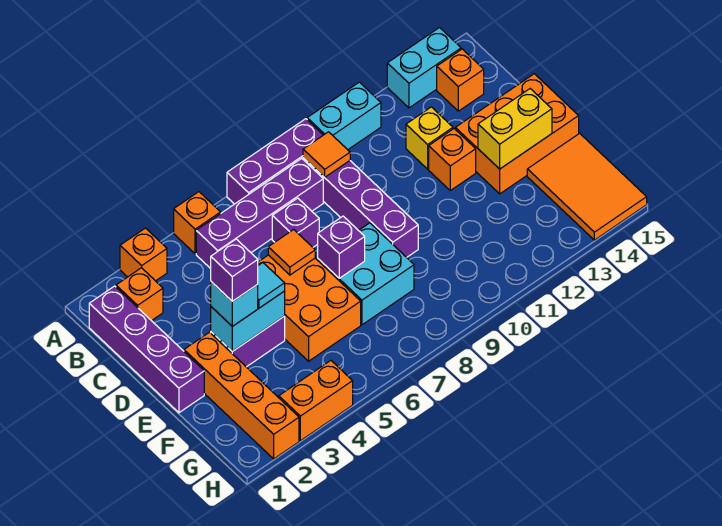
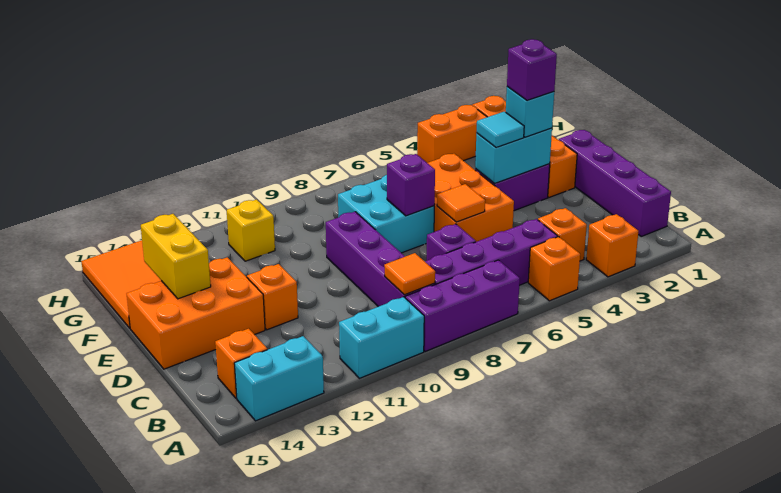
orange 1x1 brick [116,268,163,321] -> orange 1x1 brick moved to [538,208,587,261]
yellow 1x1 brick [406,107,453,169] -> yellow 1x1 brick moved to [227,200,275,261]
yellow 1x2 brick [478,89,552,169] -> yellow 1x2 brick turned to [141,214,211,299]

